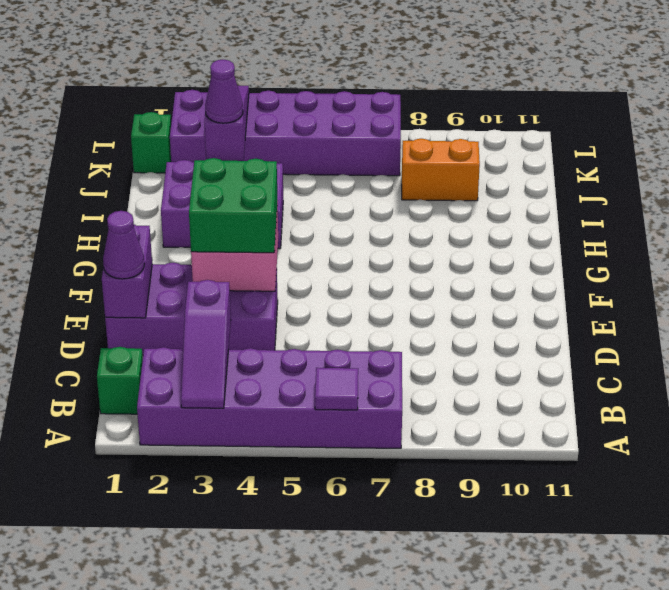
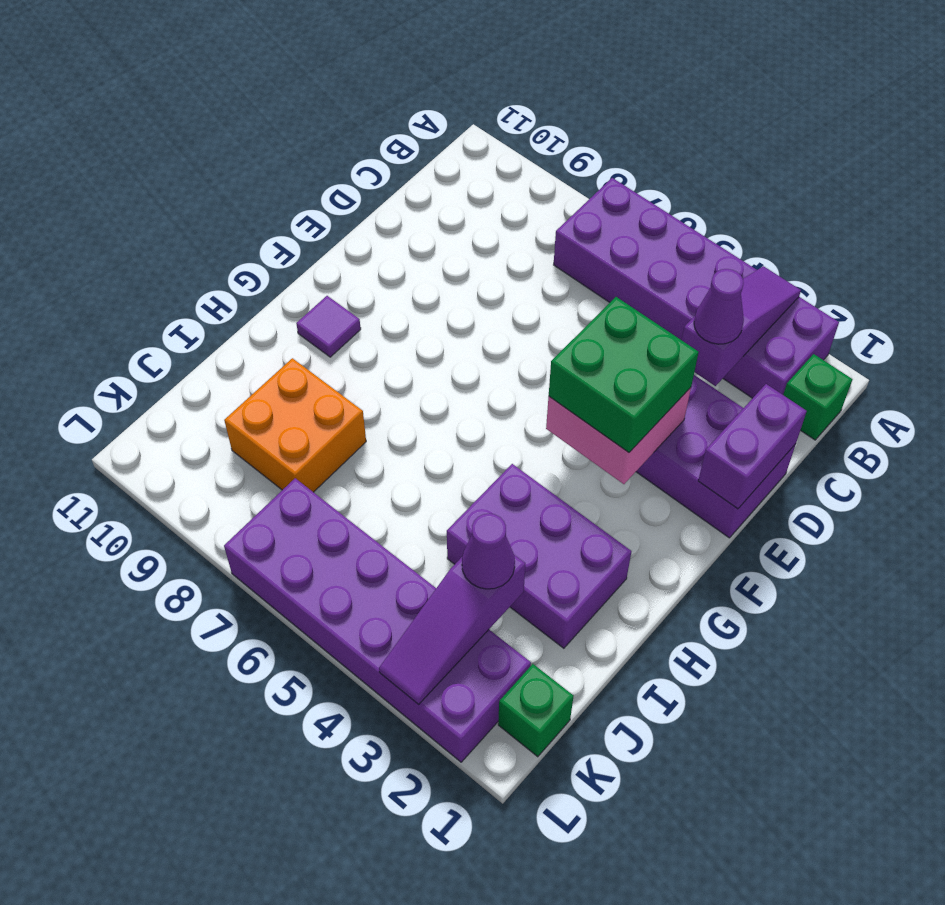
purple 1x1 tile [315,368,358,410] -> purple 1x1 tile moved to [296,296,361,357]
purple 1x1 cone [103,211,144,279] -> purple 1x1 cone moved to [694,269,744,344]
orange 1x2 brick [402,139,480,201] -> orange 2x2 brick [224,358,366,492]

